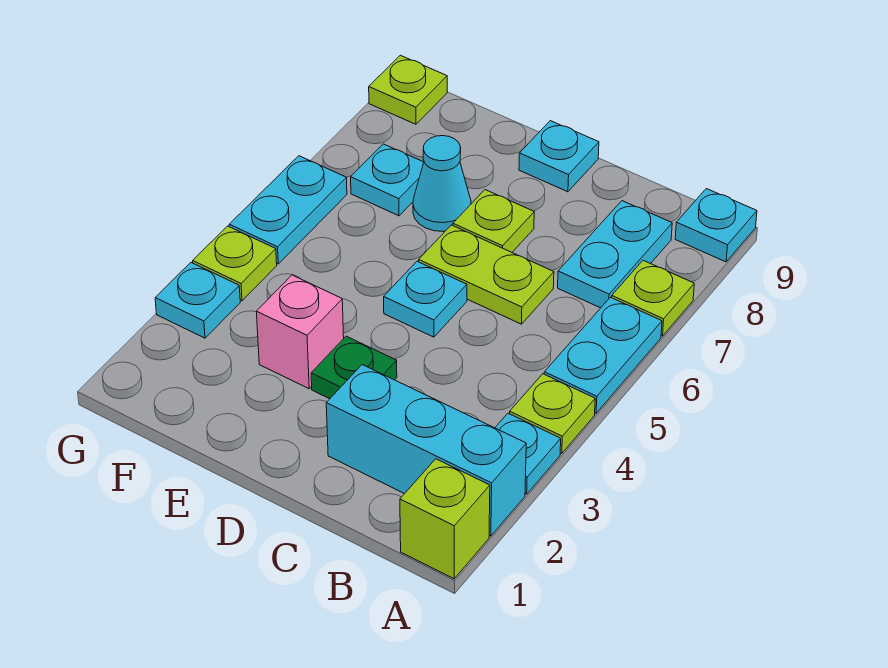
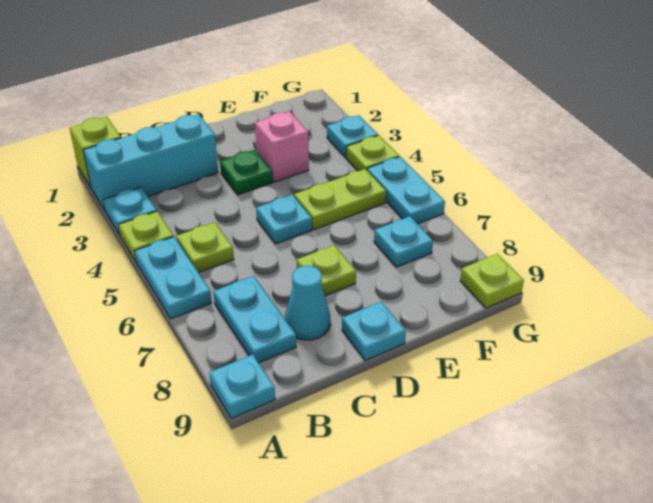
lime 1x1 plate [612,260,694,336] -> lime 1x1 plate moved to [176,222,234,273]
lime 1x2 plate [419,225,554,324] -> lime 1x2 plate moved to [294,169,386,230]
cyan 1x1 cone [413,136,471,232] -> cyan 1x1 cone moved to [285,265,330,340]

